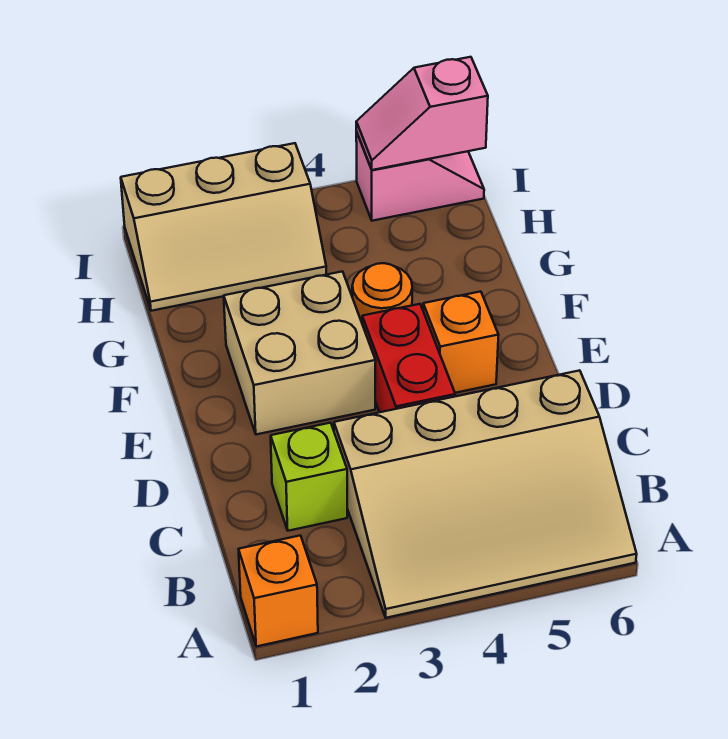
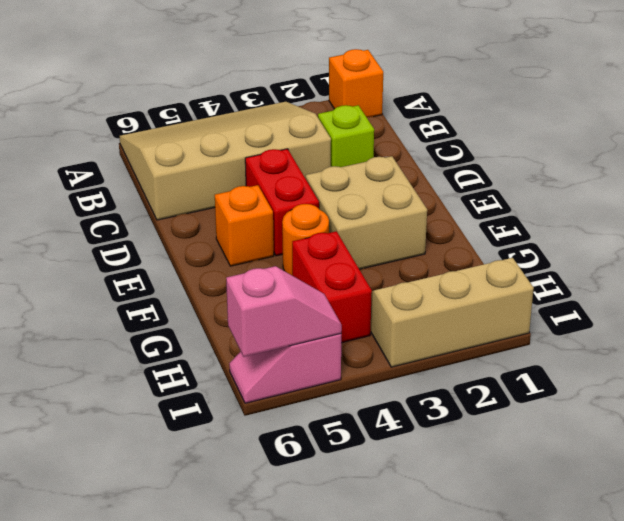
none -> red 1x2 brick [292,231,372,343]

